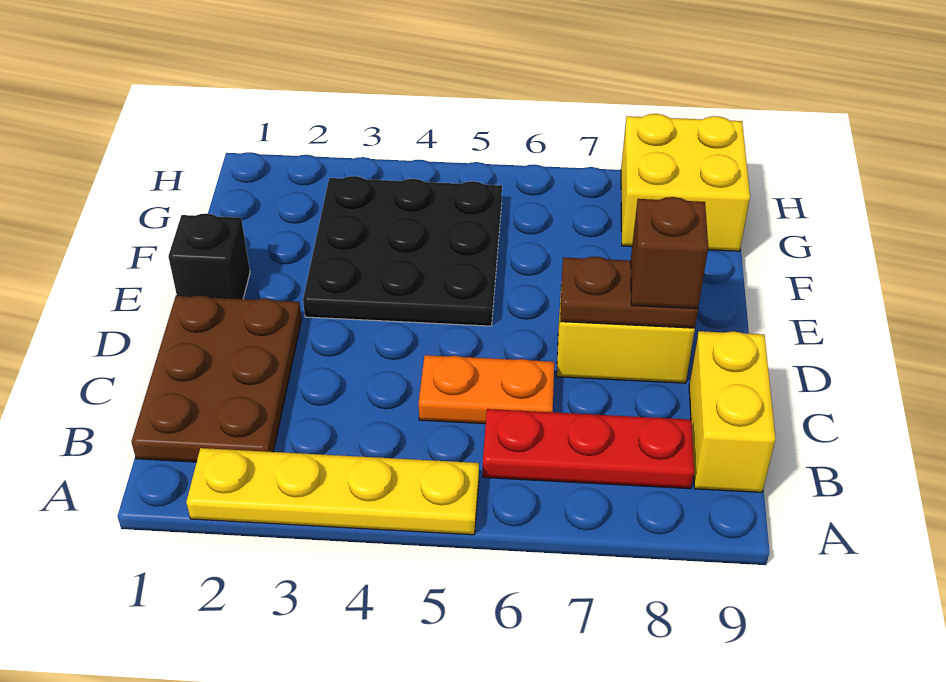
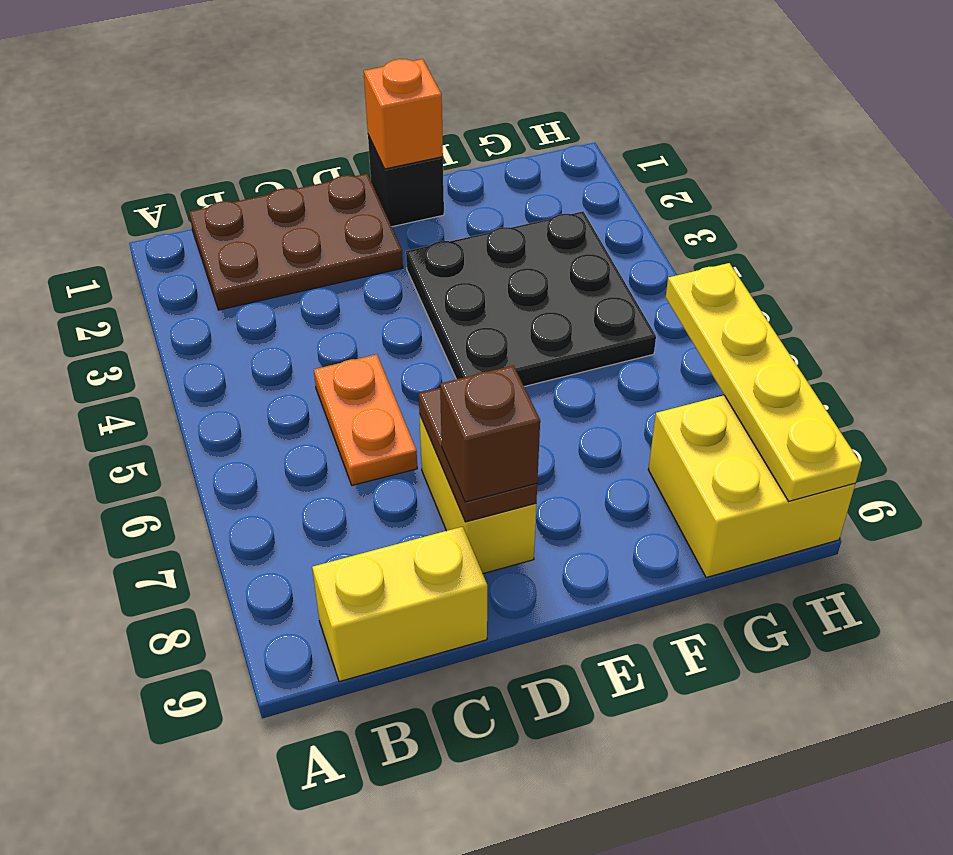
yellow 1x4 plate [186,448,479,535] -> yellow 1x4 plate moved to [666,263,861,501]
red 1x3 plate [483,409,694,489] -> none
none -> orange 1x1 brick [364,59,443,169]

